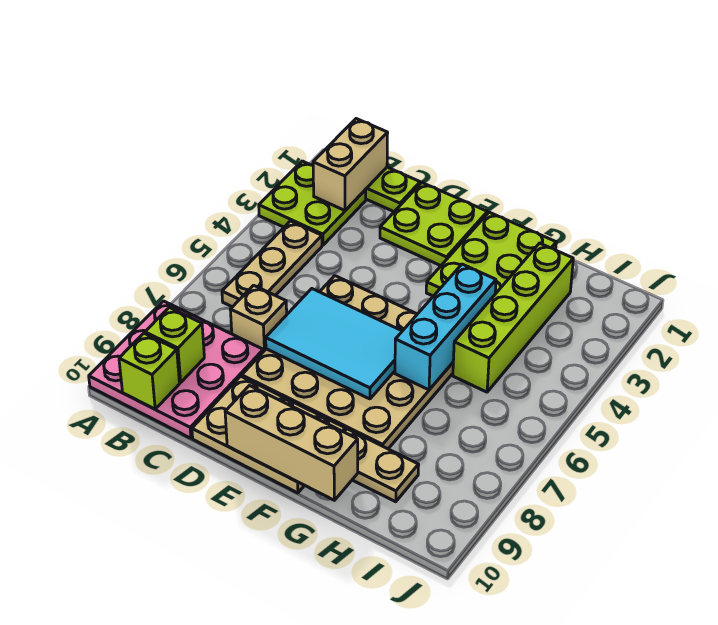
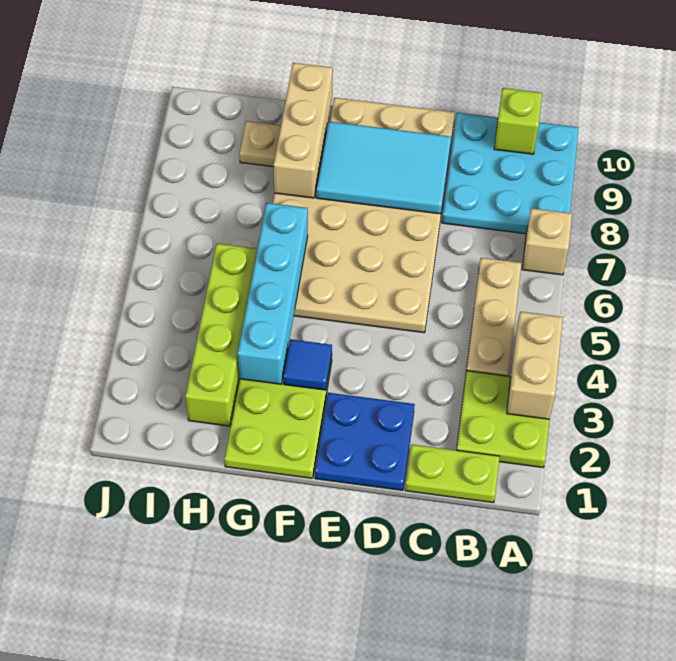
pink 3x3 plate [89,301,263,438] -> cyan 3x3 plate [442,113,579,234]
tan 1x2 brick [313,119,388,210] -> tan 1x2 brick moved to [507,312,563,419]
lime 1x1 brick [145,307,204,383] -> none
tan 1x1 brick [230,285,287,352] -> tan 1x1 brick moved to [522,208,572,275]
lime 2x2 plate [380,183,487,266] -> blue 2x2 plate [315,393,415,490]
cyan 2x3 tile [266,289,402,399] -> cyan 2x3 tile moved to [316,122,451,214]
tan 1x3 brick [225,386,358,500] -> tan 1x3 brick turned to [274,63,333,198]
none -> blue 1x1 tile [283,339,332,390]
cyan 1x3 brick [395,264,496,390] -> cyan 1x4 brick [238,203,308,384]

